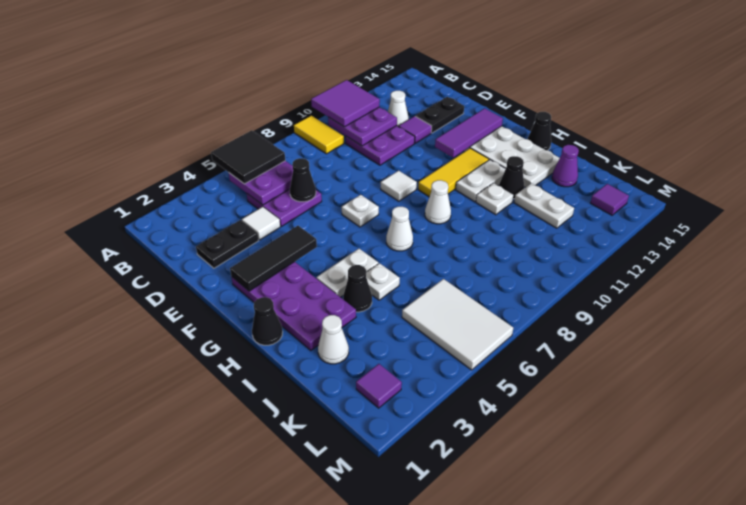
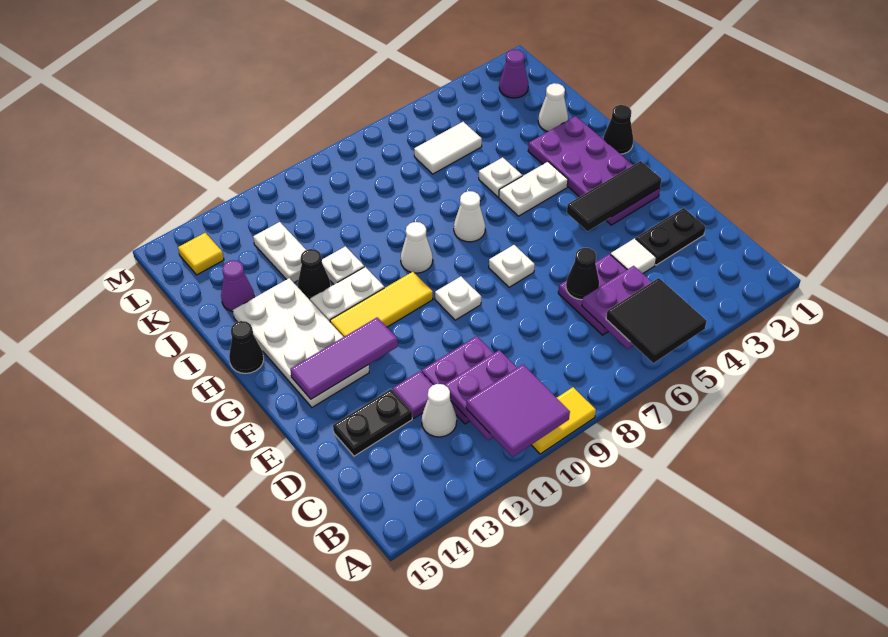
yellow 1x2 tile [294,116,344,154] -> yellow 1x2 tile turned to [532,387,596,454]
white 1x1 tile [381,171,417,201] -> white 1x1 plate [435,276,481,320]
black 1x1 cone [343,265,372,312] -> none
white 2x3 tile [402,279,513,370] -> white 1x2 tile [414,122,482,174]
purple 1x1 tile [356,364,402,408] -> purple 1x1 cone [499,50,528,98]
purple 1x1 tile [591,184,629,215] -> yellow 1x1 tile [178,233,224,275]

